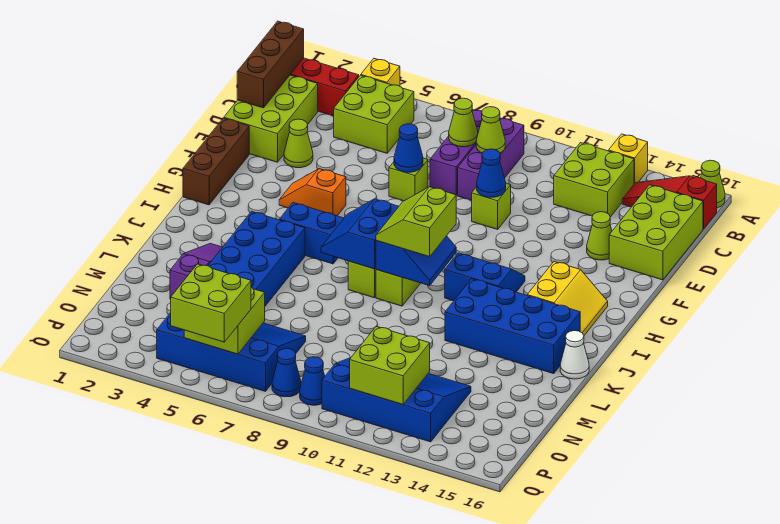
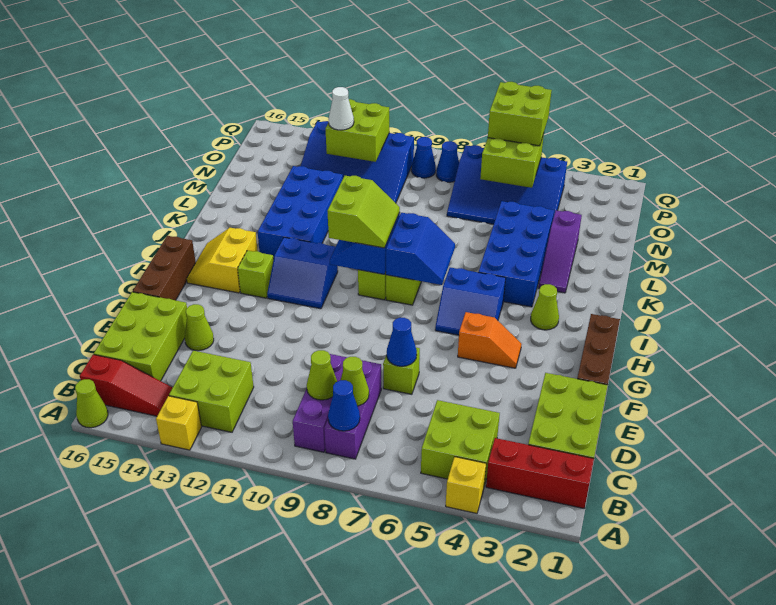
brown 1x3 brick [237,21,304,108] -> brown 1x3 brick moved to [133,236,196,300]
lime 1x1 cone [284,119,313,168] -> lime 1x1 cone moved to [531,284,559,330]
lime 1x1 brick [472,183,511,229] -> lime 1x1 brick moved to [238,250,274,298]
blue 1x1 cone [477,149,506,197] -> blue 1x1 cone moved to [328,380,360,431]
blue 2x4 brick [445,279,580,374] -> blue 2x4 brick turned to [258,166,343,259]
white 1x1 cone [560,331,589,379] -> white 1x1 cone moved to [329,87,354,130]

